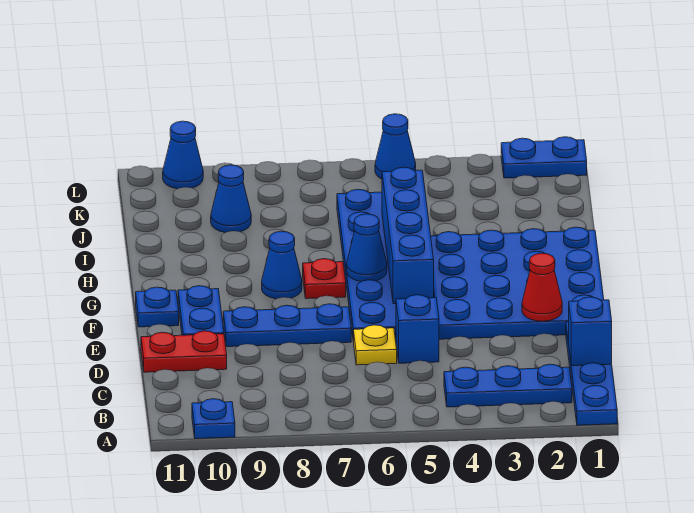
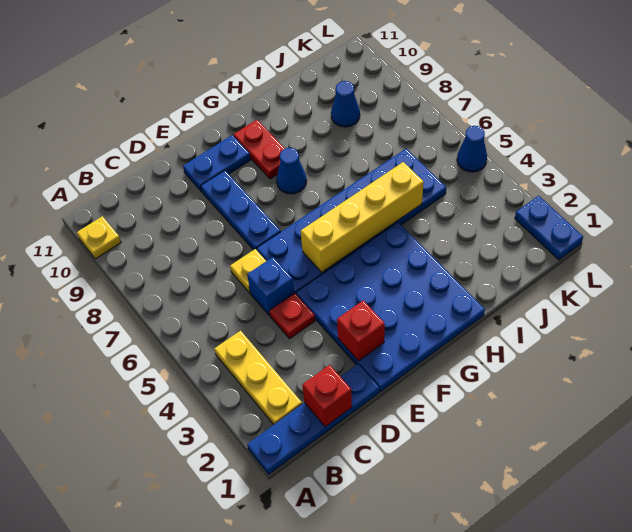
blue 1x1 plate [192,399,235,439] -> yellow 1x1 plate [77,216,121,259]
blue 1x3 plate [444,364,572,407] -> yellow 1x3 plate [214,330,302,425]
blue 1x1 brick [569,297,612,366] -> red 1x1 brick [302,365,352,427]
red 1x2 plate [141,331,227,372] -> red 1x2 plate moved to [234,120,285,179]
red 1x1 cone [522,253,562,321] -> red 1x1 brick [337,300,385,361]
blue 1x4 brick [382,167,434,304] -> yellow 1x4 brick [301,162,424,272]
blue 1x1 plate [136,287,179,327] -> none
blue 1x1 cone [347,214,387,282] -> none
red 1x1 plate [303,259,346,299] -> red 1x1 plate moved to [270,293,315,339]
blue 1x1 cone [163,121,203,189] -> none

